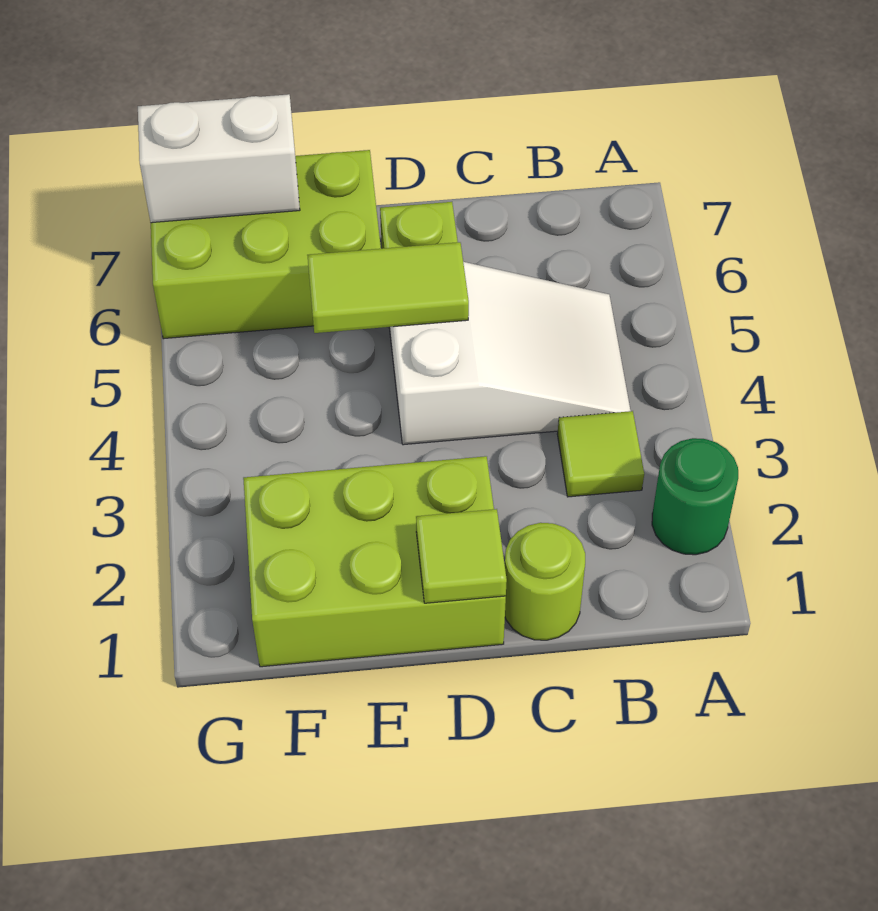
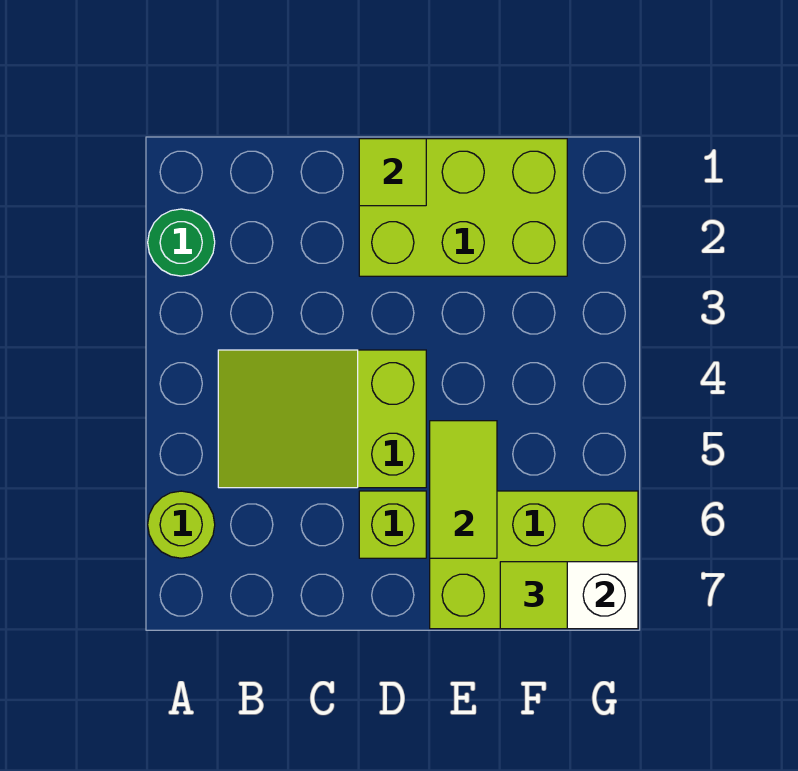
lime 1x1 tile [557,411,644,497] -> lime 1x1 tile moved to [500,562,567,629]
white 2x3 slope [389,262,631,445] -> lime 2x3 slope [218,350,426,488]
lime 1x1 round brick [505,523,585,640] -> lime 1x1 round brick moved to [148,491,215,558]
lime 1x2 tile [307,242,469,333] -> lime 1x2 tile turned to [430,421,497,558]

